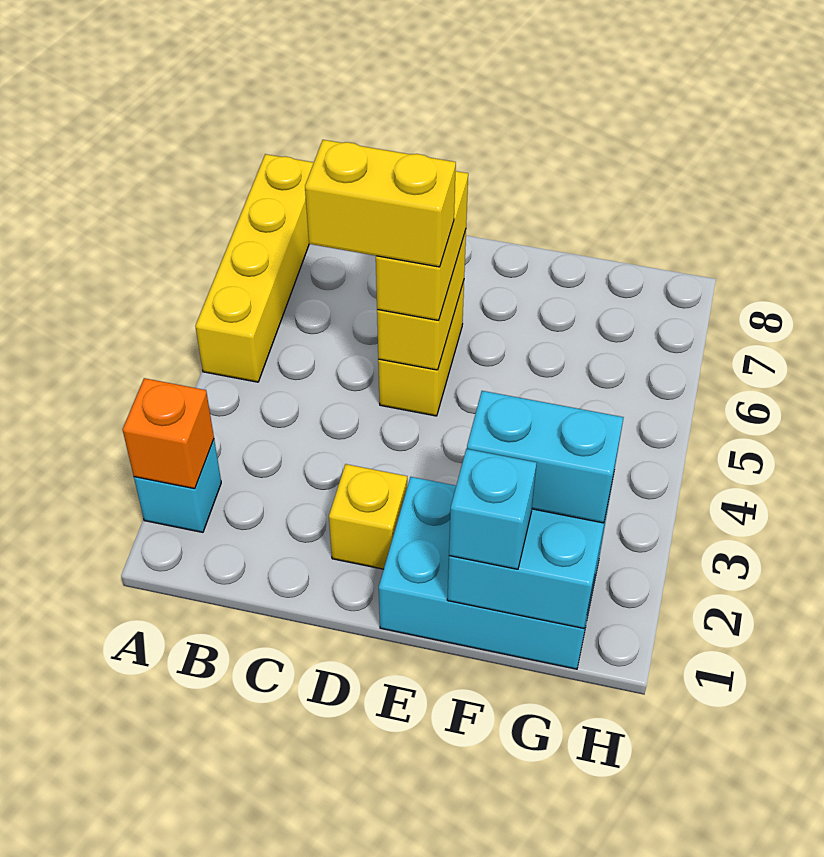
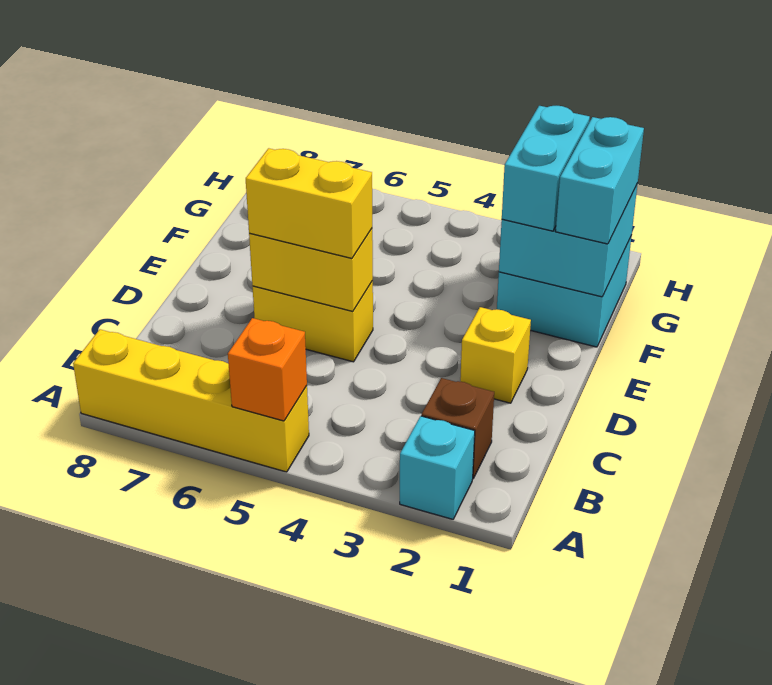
orange 1x1 brick [123,378,214,489] -> orange 1x1 brick moved to [228,318,307,421]
none -> brown 1x1 brick [422,378,494,478]
yellow 1x2 brick [305,140,456,267] -> none
cyan 2x3 brick [379,477,605,669] -> cyan 2x2 brick [497,237,631,347]
cyan 1x1 brick [449,449,537,569] -> cyan 1x2 brick [556,117,644,244]

